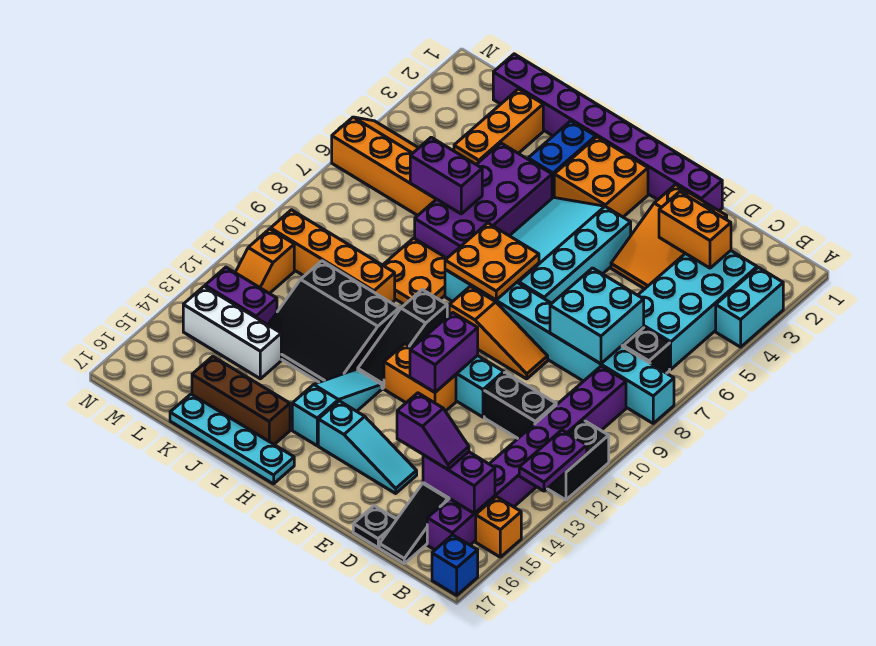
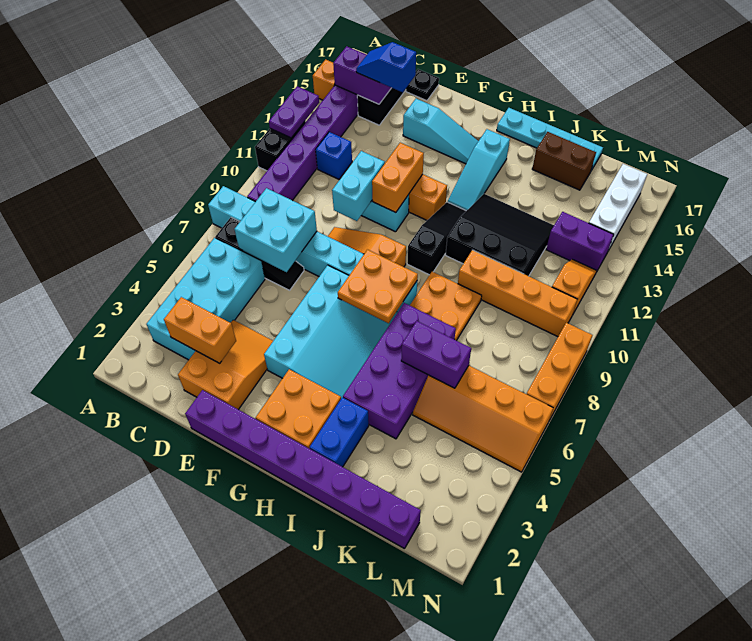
cyan 1x2 brick [716,267,783,347] -> cyan 1x2 brick moved to [332,151,385,221]
blue 1x1 brick [432,535,478,595] -> blue 1x1 brick moved to [316,132,352,179]
black 1x2 brick [484,372,556,438] -> none
purple 1x2 slope [397,393,469,469] -> blue 1x2 slope [356,42,416,92]
cyan 1x3 slope [318,401,417,493] -> cyan 1x3 slope turned to [403,99,478,164]
purple 1x2 brick [410,313,478,392] -> orange 1x2 brick [372,143,424,213]
brown 1x3 brick [192,356,290,444] -> brown 1x2 brick [532,132,596,190]
orange 1x3 brick [454,89,543,164] -> orange 1x3 brick moved to [527,323,593,420]
white 1x3 brick [183,286,281,379] -> white 1x3 brick turned to [589,164,647,251]

